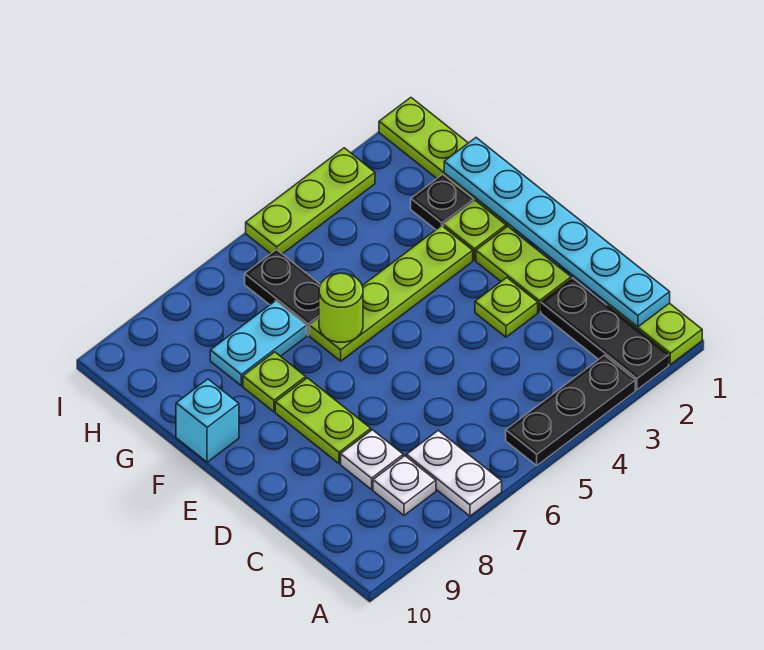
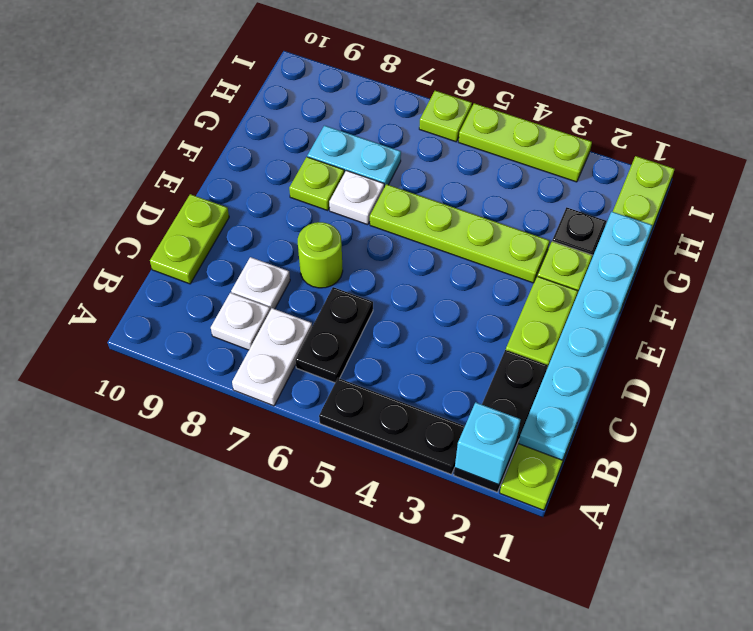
lime 1x1 plate [475,278,538,337] -> lime 1x1 plate moved to [419,91,472,142]
lime 1x2 plate [275,378,371,463] -> lime 1x2 plate moved to [150,194,229,284]
lime 1x1 round brick [319,273,363,342] -> lime 1x1 round brick moved to [298,222,343,288]
none -> white 1x1 plate [329,171,384,225]
cyan 1x1 brick [176,379,239,462] -> cyan 1x1 brick moved to [455,402,521,485]
black 1x2 plate [245,249,320,335] -> black 1x2 plate moved to [295,287,373,383]

